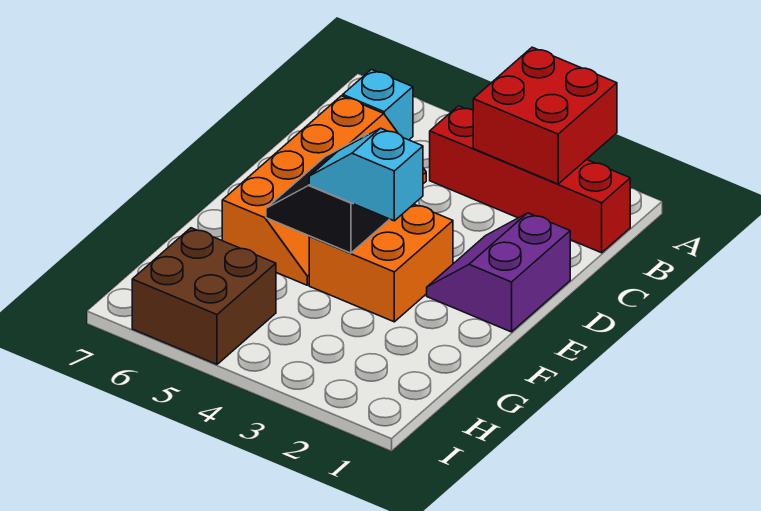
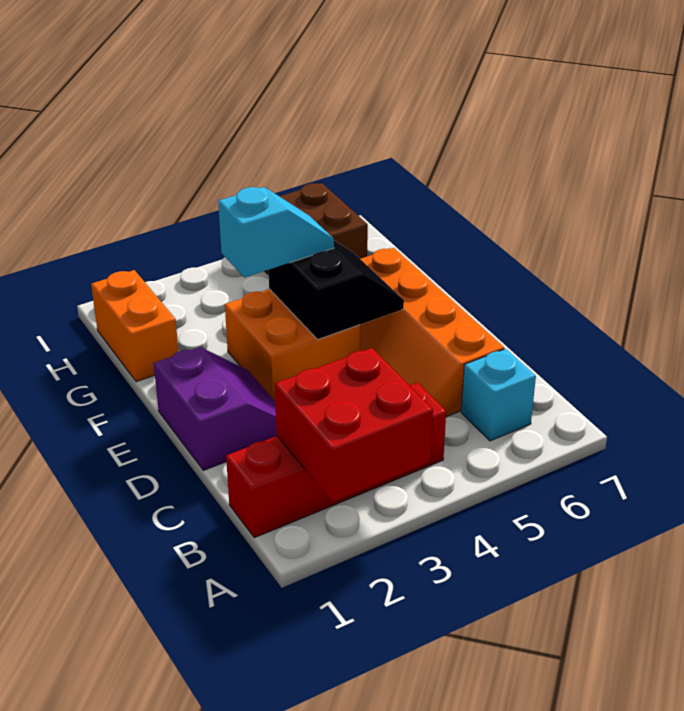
none -> orange 1x2 brick [91,270,178,382]

